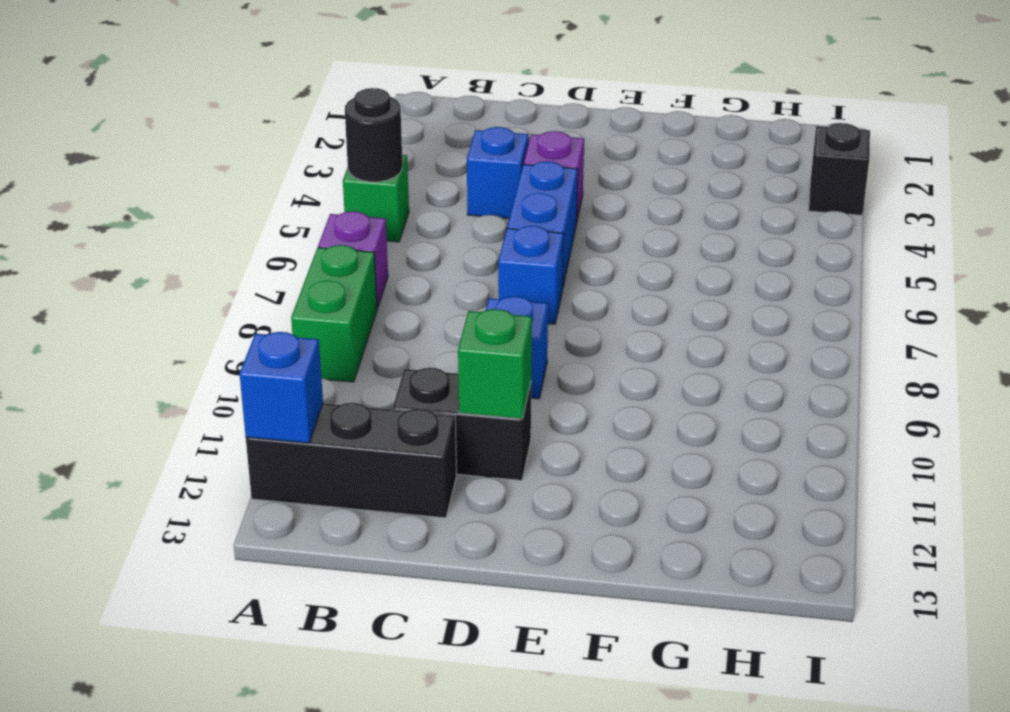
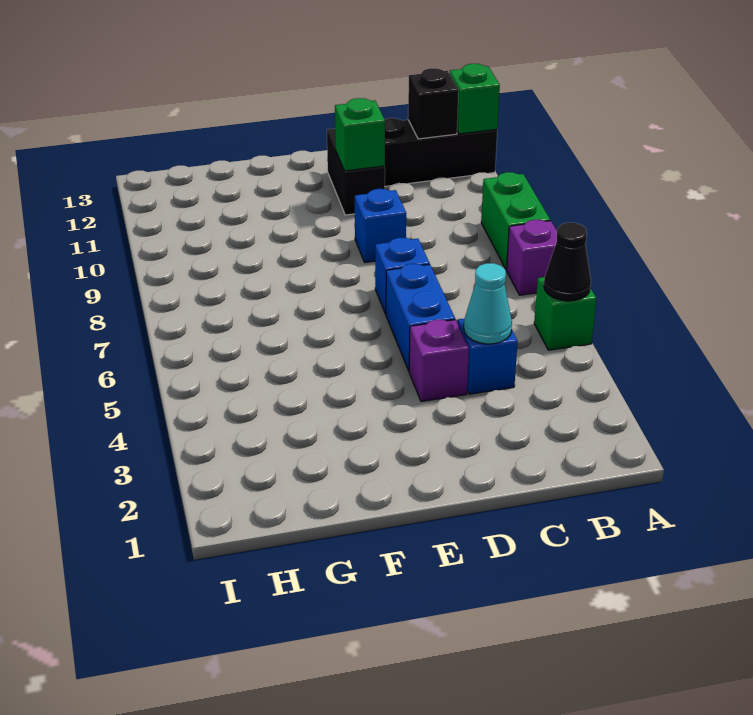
black 1x1 round brick [345,88,402,182] -> black 1x1 cone [544,223,591,301]
blue 1x1 brick [240,332,323,443] -> green 1x1 brick [450,64,500,134]
none -> cyan 1x1 cone [464,263,512,344]
black 1x2 brick [393,368,531,480] -> black 1x2 brick turned to [327,129,385,215]
black 1x1 brick [809,123,870,215] -> black 1x1 brick moved to [408,68,459,139]

